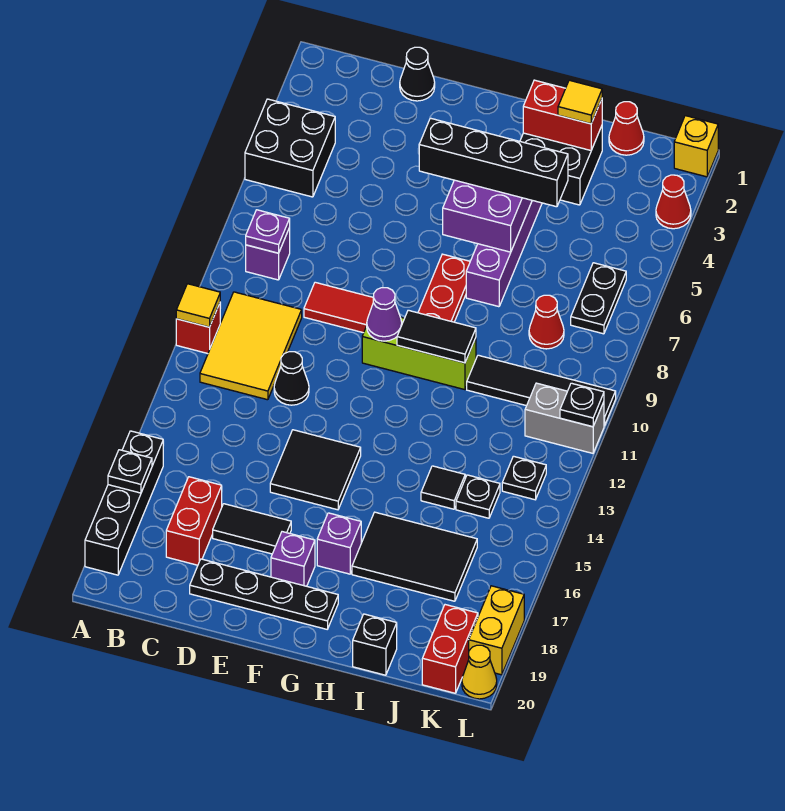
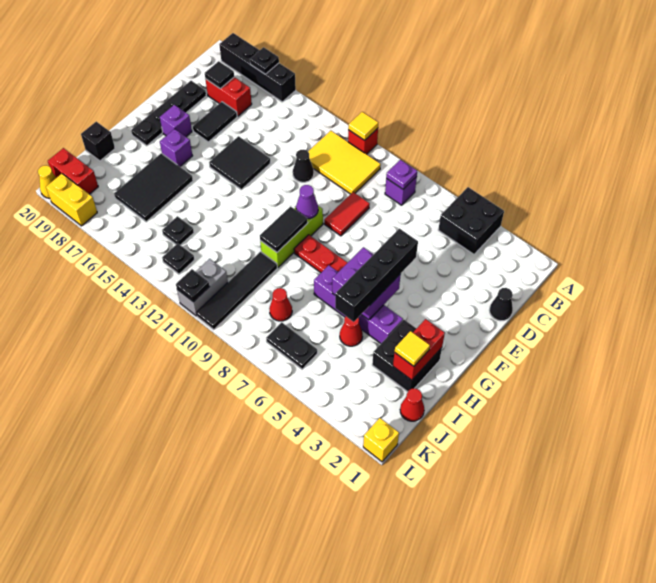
black 1x1 tile [421,466,465,509] -> black 1x1 tile moved to [205,61,234,88]
red 1x1 cone [656,175,691,229] -> red 1x1 cone moved to [340,316,363,346]

